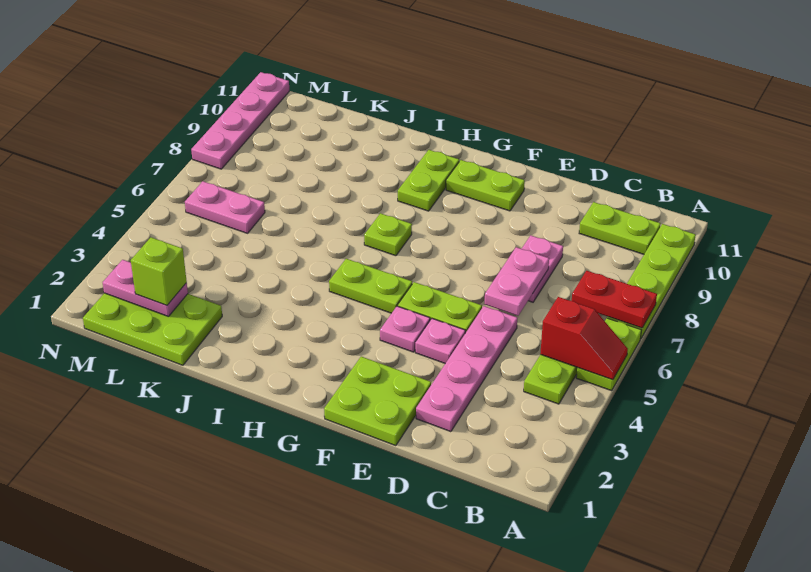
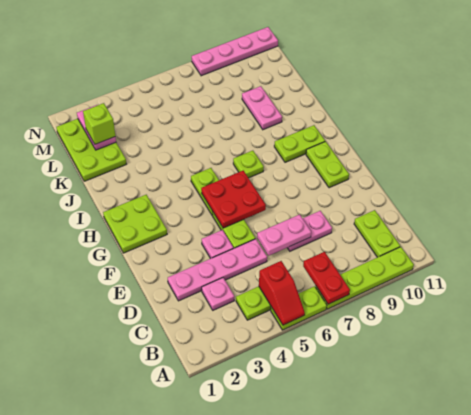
lime 2x2 plate [324,357,431,446] -> lime 2x2 plate moved to [103,195,167,253]
pink 1x1 plate [380,306,430,352] -> pink 1x1 plate moved to [202,278,234,310]
none -> red 2x2 plate [201,171,266,228]
pink 1x2 plate [185,181,265,233] -> pink 1x2 plate moved to [242,86,282,130]

